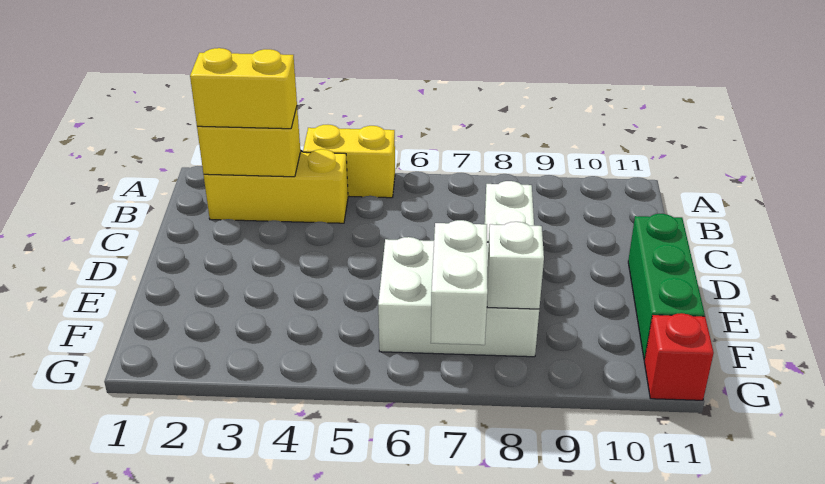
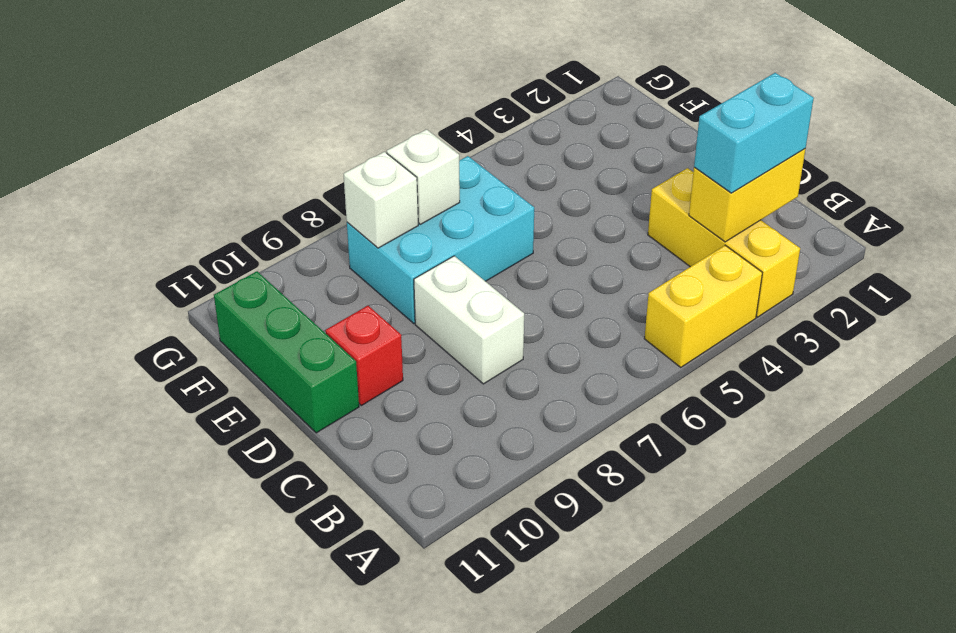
yellow 1x3 brick [204,149,348,223] -> yellow 1x3 brick turned to [648,168,800,317]
yellow 1x2 brick [190,48,297,129] -> cyan 1x2 brick [694,73,814,193]
white 2x3 brick [378,237,539,357] -> cyan 2x3 brick [347,156,534,323]
white 1x2 brick [431,220,488,345] -> white 1x1 brick [387,129,460,224]
red 1x1 brick [644,313,714,400] -> red 1x1 brick moved to [325,306,403,406]

